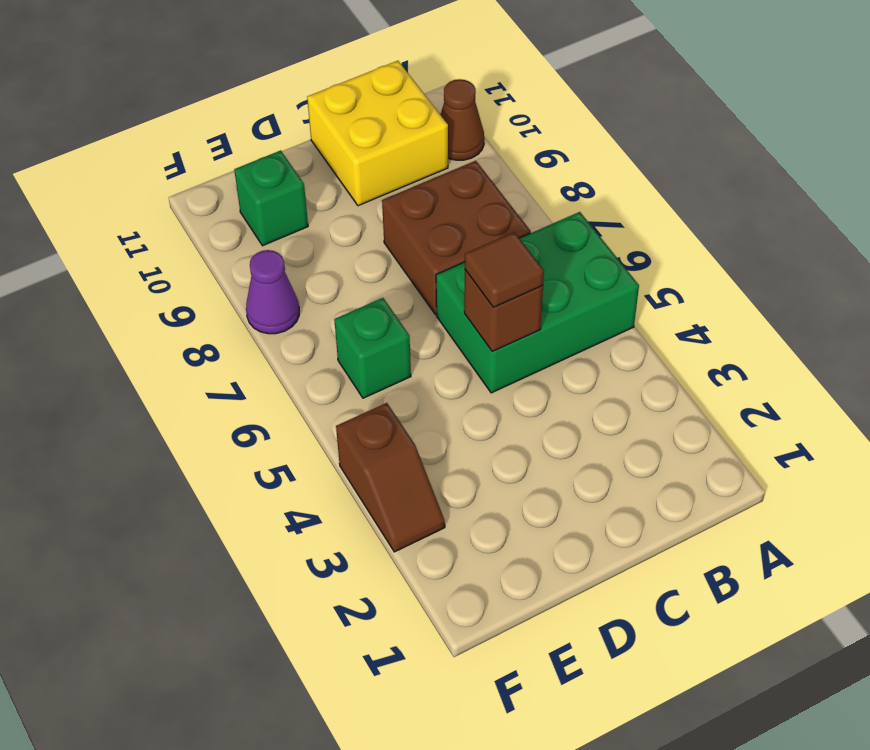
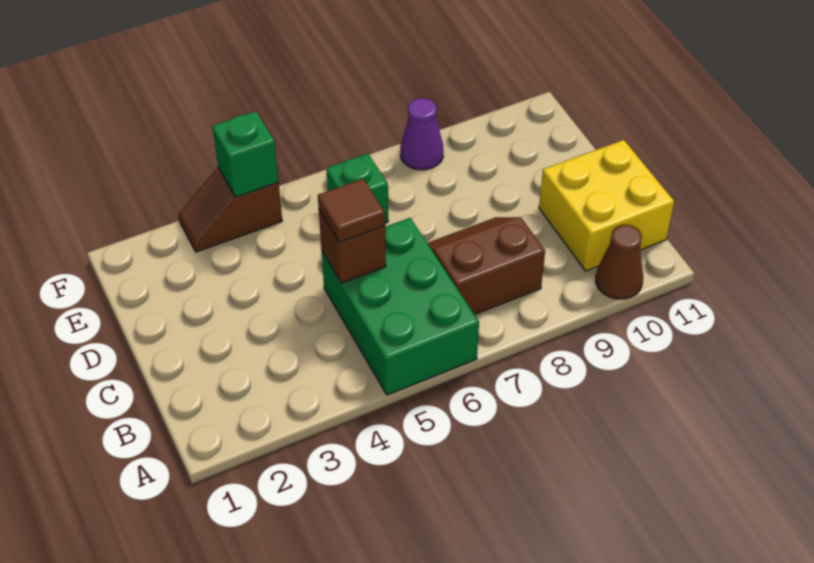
brown 2x2 brick [382,161,531,315] -> brown 2x2 slope [427,217,545,315]
green 1x1 brick [234,150,308,246] -> green 1x1 brick moved to [212,111,279,197]

